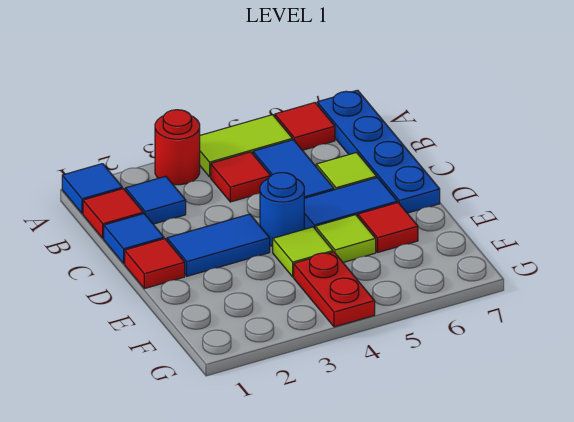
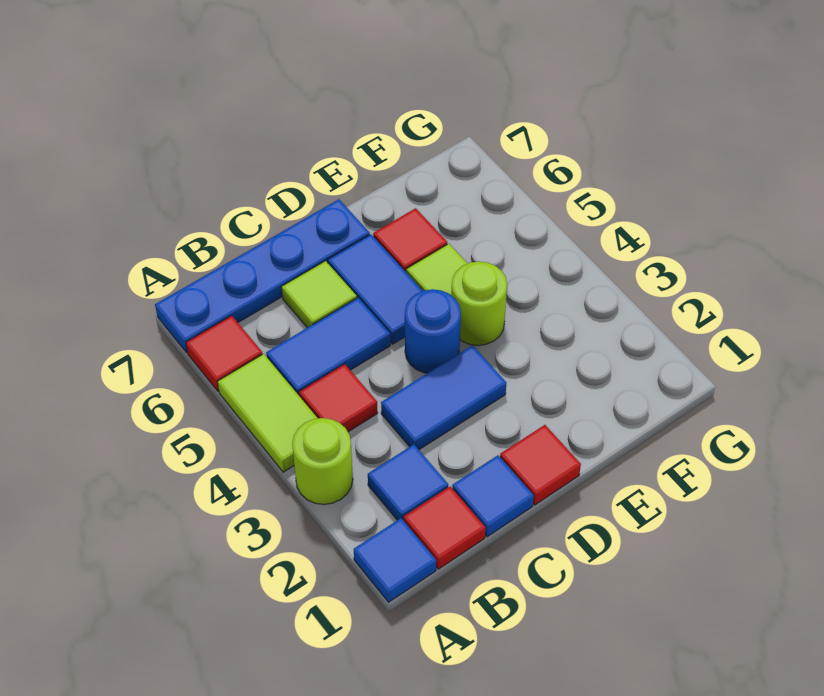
red 1x1 round brick [155,110,200,185] -> lime 1x1 round brick [292,418,353,504]
blue 1x2 tile [167,214,270,276] -> blue 1x2 tile turned to [381,346,506,450]
lime 1x1 tile [273,227,333,277] -> lime 1x1 round brick [451,261,507,345]
red 1x2 plate [294,252,375,327] -> none

